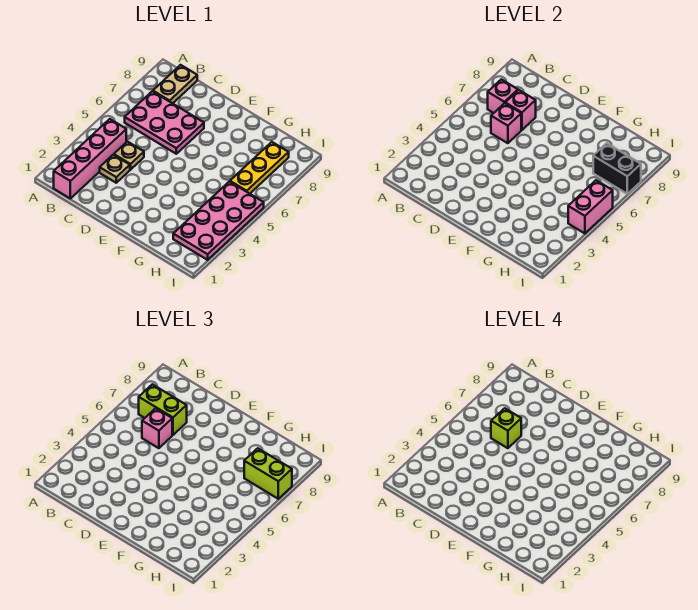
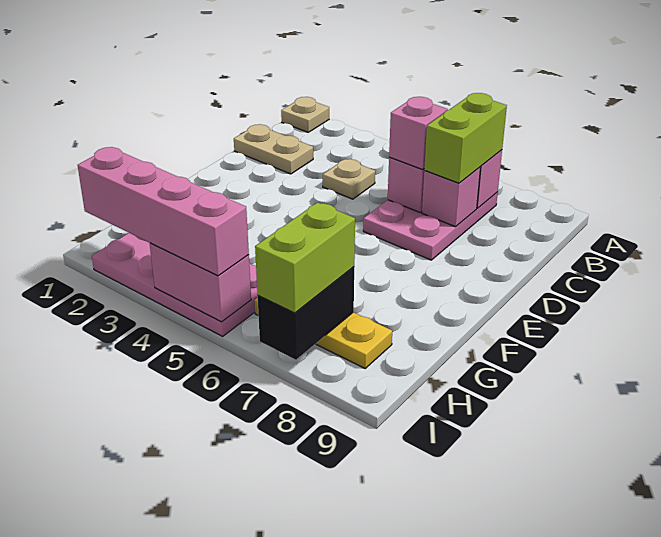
pink 1x4 brick [54,119,126,198] -> pink 1x4 brick moved to [78,147,249,276]
tan 1x2 plate [153,65,197,103] -> tan 1x2 plate moved to [234,124,313,174]
tan 1x1 plate [100,155,130,183] -> tan 1x1 plate moved to [281,97,329,132]
lime 1x1 brick [491,408,521,448] -> none

